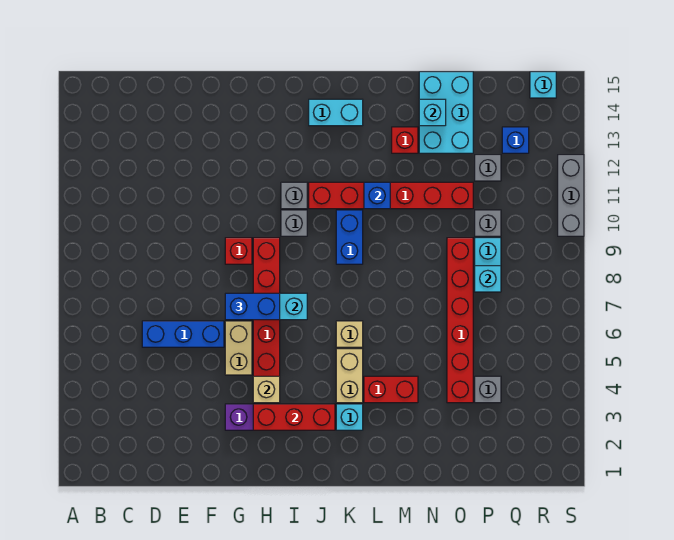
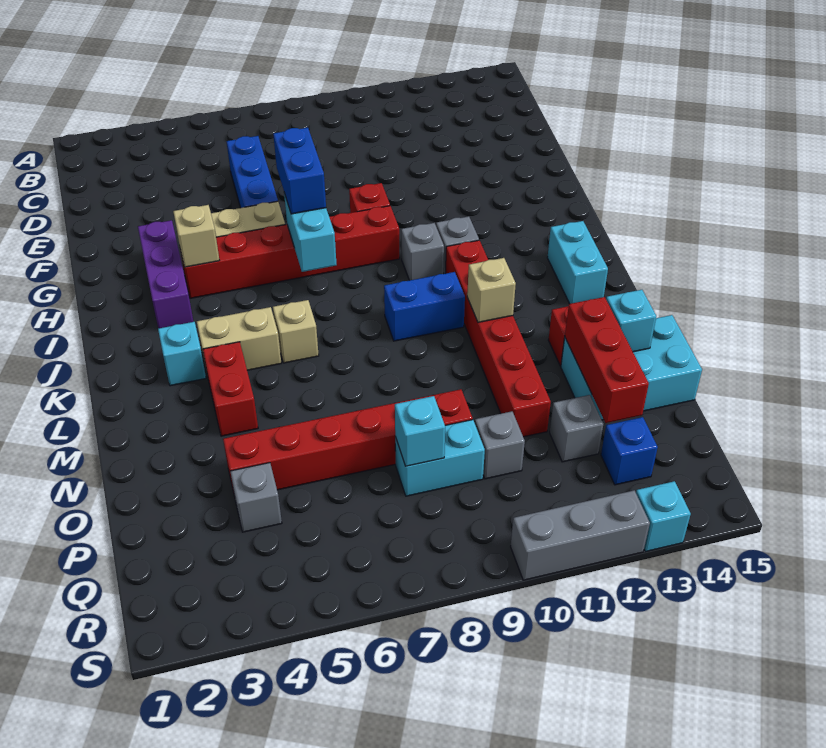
red 1x3 brick [253,404,335,430] -> red 1x3 brick moved to [565,297,649,423]
blue 1x1 brick [364,182,390,209] -> tan 1x1 brick [467,258,516,322]
cyan 1x1 brick [530,72,556,98] -> cyan 1x1 brick moved to [636,481,691,552]

